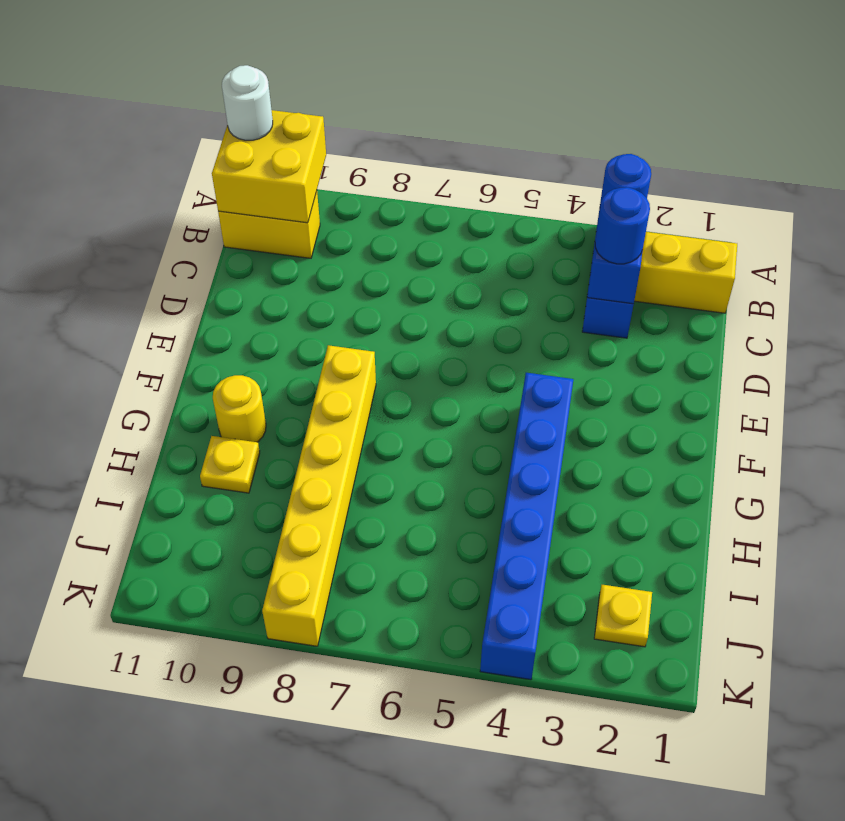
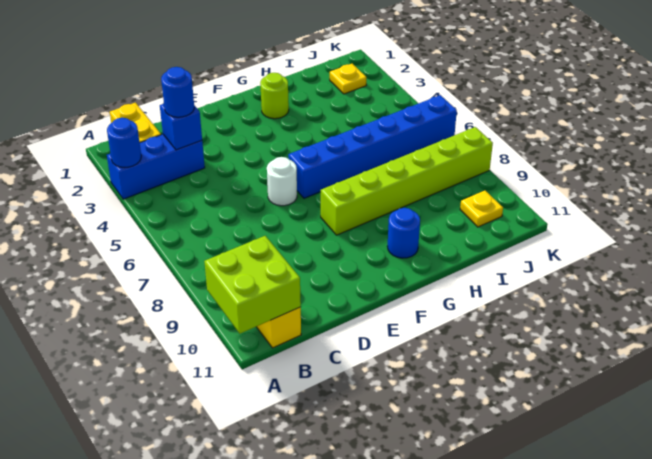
yellow 2x2 brick [212,110,326,223] -> lime 2x2 brick [204,236,301,334]
white 1x1 round brick [222,65,273,140] -> white 1x1 round brick moved to [267,157,297,206]
blue 1x6 brick [480,373,573,680] -> blue 1x6 brick moved to [288,95,457,198]
yellow 1x6 brick [262,345,376,646] -> lime 1x6 brick [321,127,493,235]
none -> lime 1x1 round brick [260,73,289,119]
yellow 1x1 round brick [213,375,266,442] -> blue 1x1 round brick [387,208,420,258]
yellow 1x1 plate [200,436,260,493] -> yellow 1x1 plate moved to [460,191,503,227]

